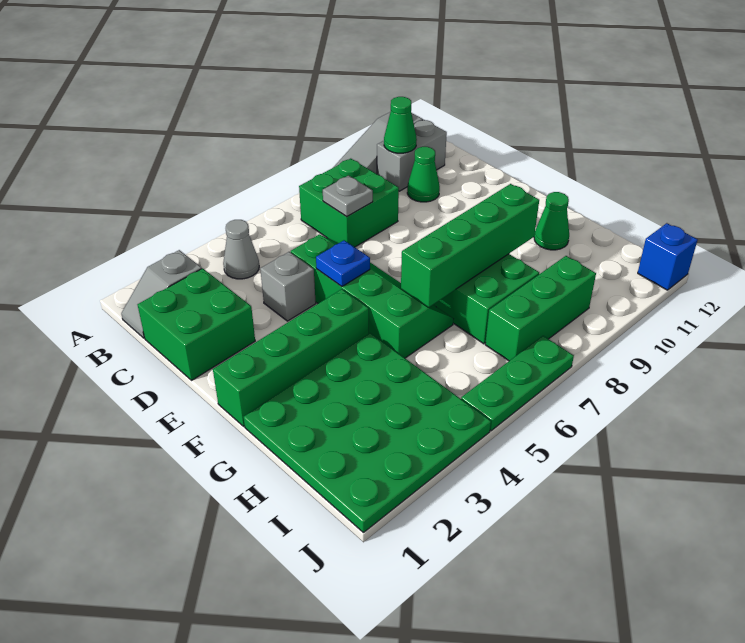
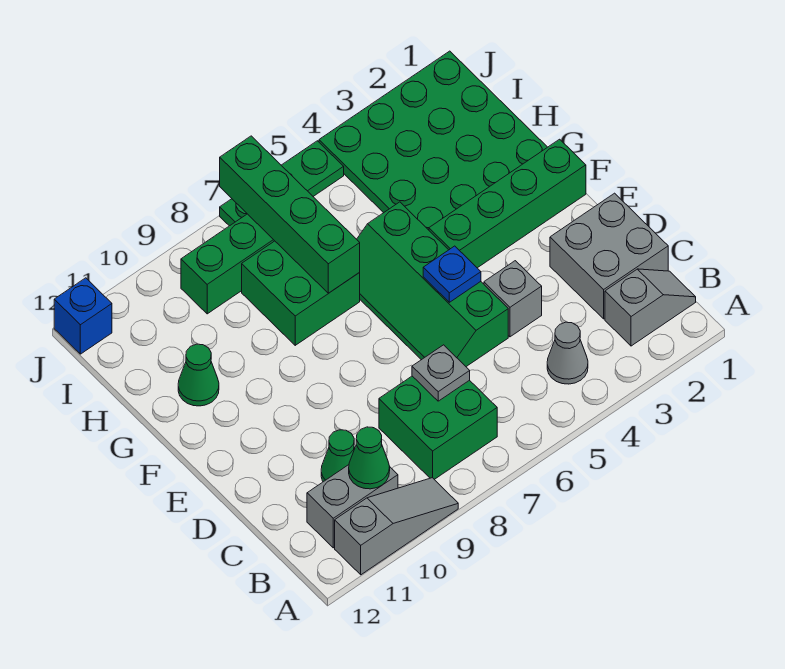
green 2x2 brick [138,268,255,380] -> grey 2x2 brick [550,193,668,319]
green 1x4 brick [401,184,539,307] -> green 1x4 brick turned to [220,136,360,293]

